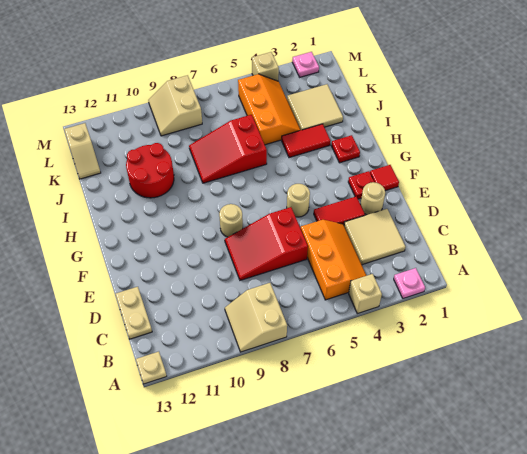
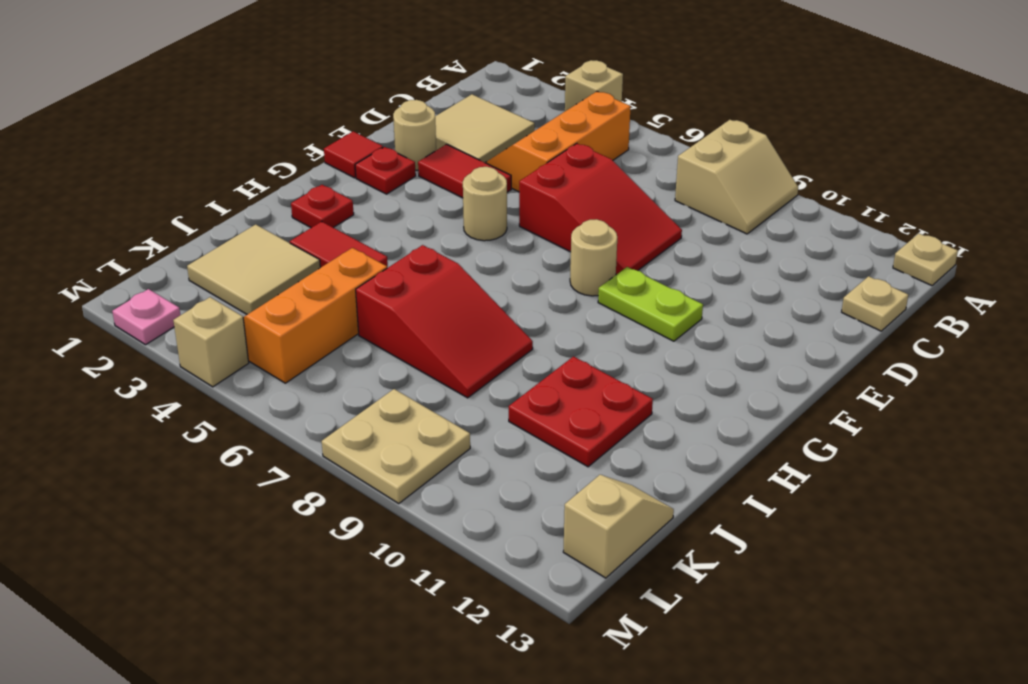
pink 1x1 plate [394,268,425,298] -> none
tan 1x2 plate [116,287,152,339] -> tan 1x1 plate [842,276,908,331]
none -> lime 1x2 plate [598,267,703,341]
red 2x2 round brick [126,143,174,198] -> red 2x2 plate [509,357,653,467]
tan 2x2 slope [148,75,202,136] -> tan 2x2 plate [322,389,470,503]

